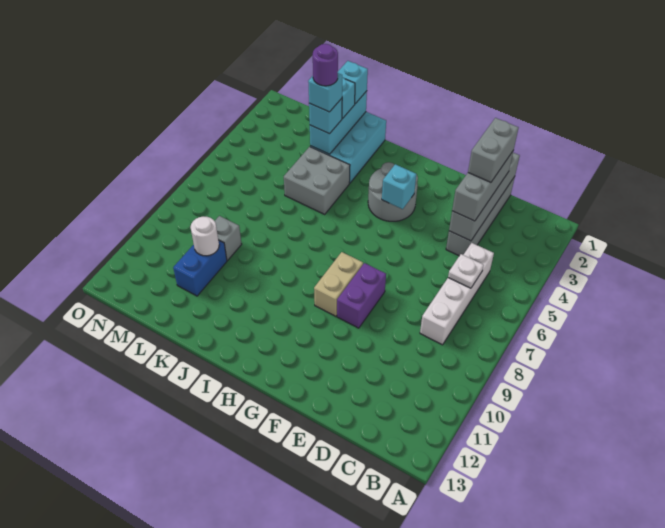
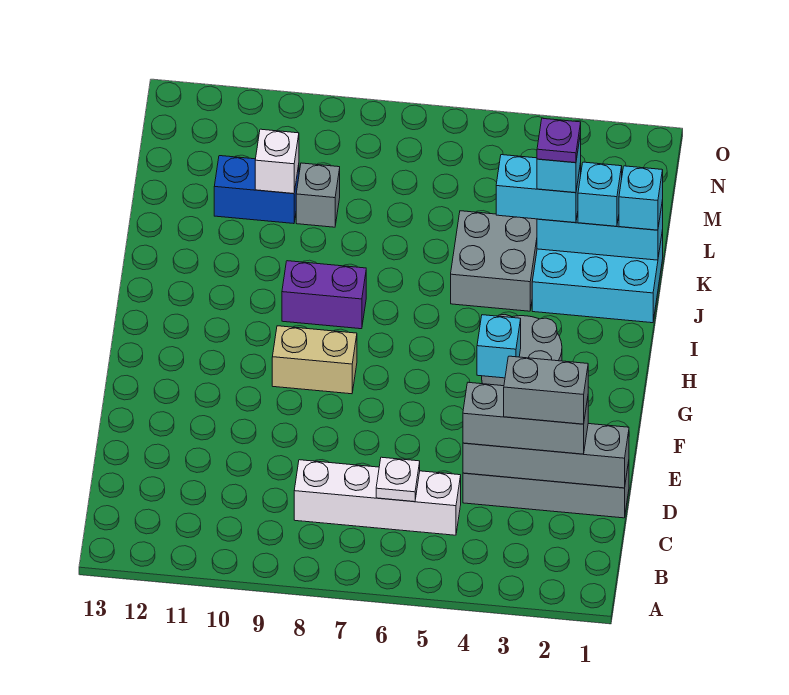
purple 1x2 brick [337,263,386,328] -> purple 1x2 brick moved to [282,261,366,329]
cyan 1x1 brick [309,99,342,134] -> cyan 1x2 brick [496,155,581,223]
purple 1x1 round brick [313,44,338,86] -> purple 1x1 plate [537,118,581,163]
white 1x1 round brick [190,217,219,256] -> white 1x1 brick [255,129,299,194]

